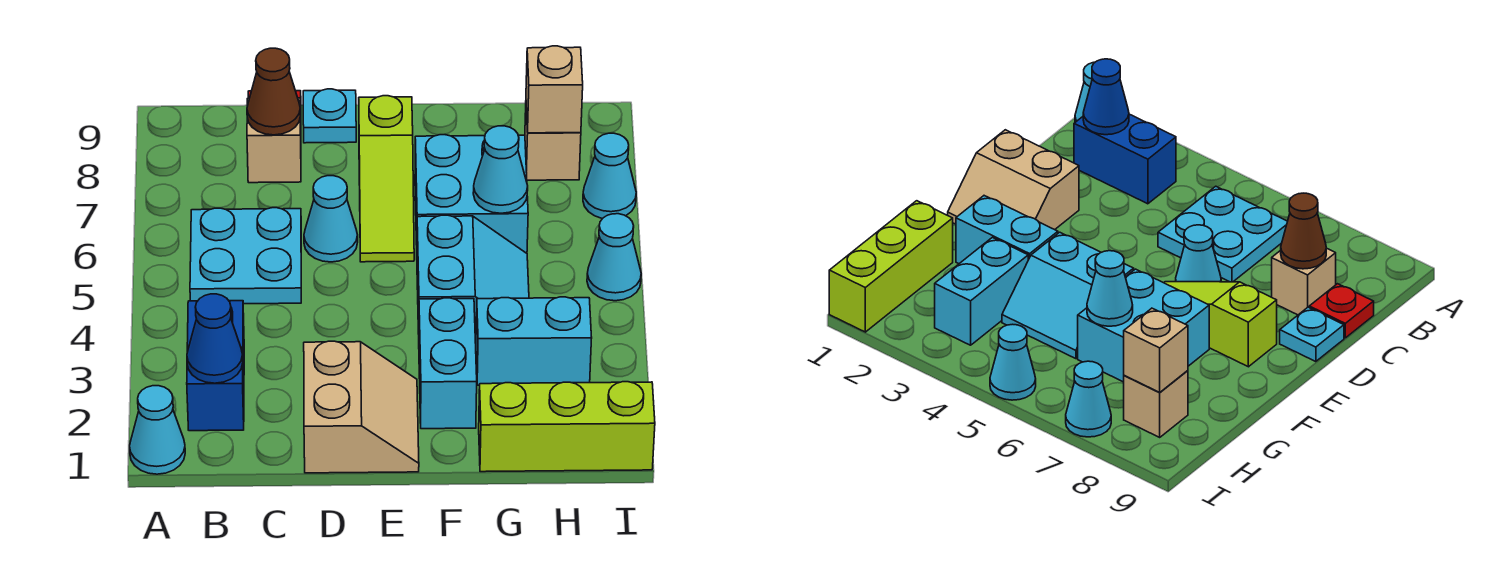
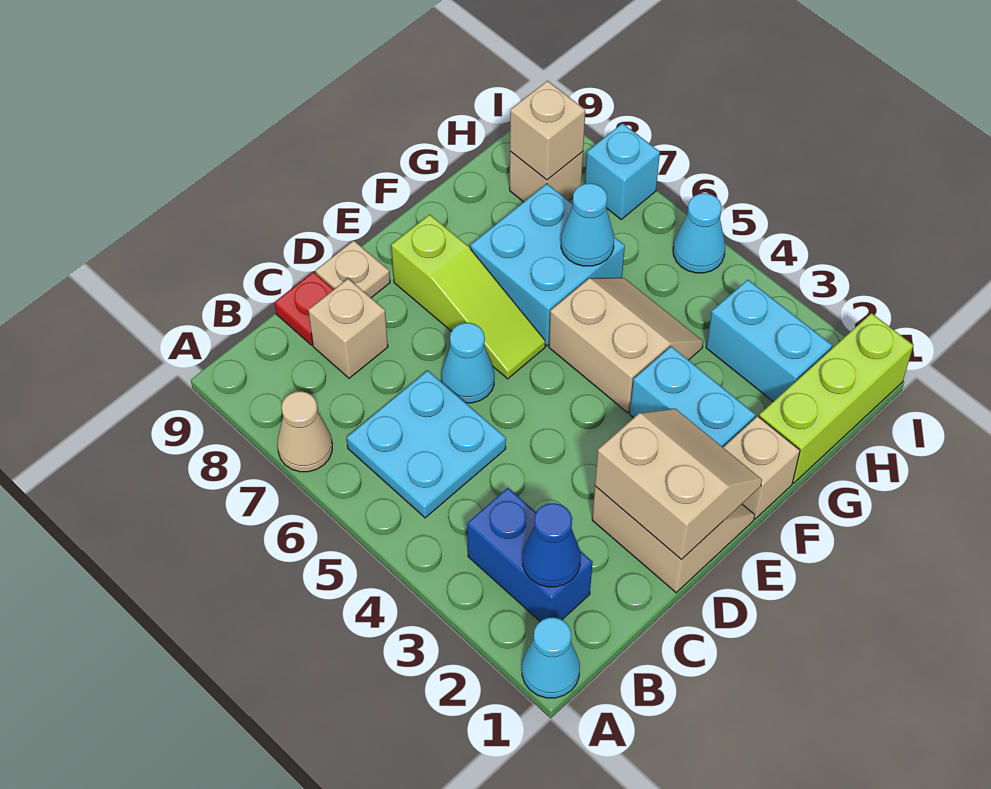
none -> tan 1x1 cone [277,391,332,472]
brown 1x1 cone [247,48,300,135] -> none
none -> tan 2x2 slope [595,409,762,560]
cyan 1x1 plate [303,89,356,143] -> tan 1x1 plate [315,241,390,298]
none -> tan 1x1 brick [723,416,800,519]
cyan 2x2 slope [417,215,529,343] -> tan 2x2 slope [549,278,703,413]
cyan 1x2 brick [476,297,592,385] -> cyan 1x2 brick turned to [706,280,832,402]
cyan 1x1 cone [583,133,636,219] -> cyan 1x1 brick [585,123,660,219]

